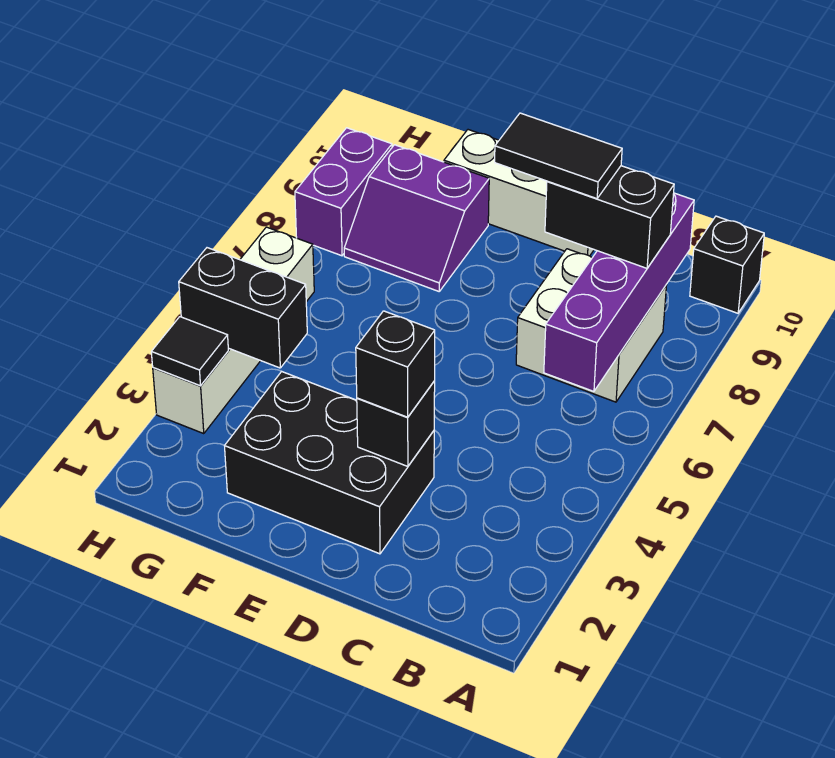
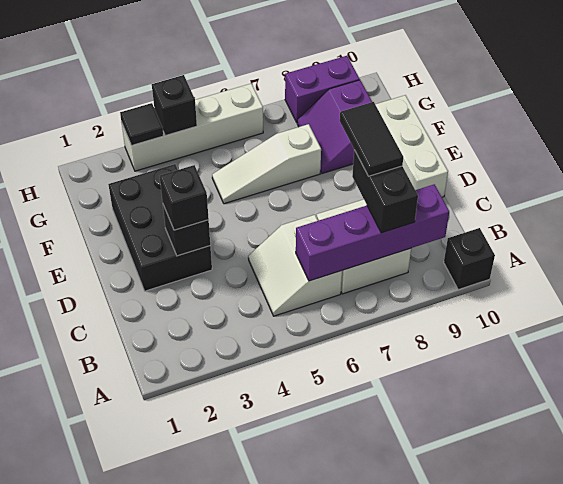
none -> white 2x2 slope [248,215,342,316]
none -> white 1x3 slope [212,124,321,204]
black 1x2 brick [179,248,307,368] -> black 1x1 brick [152,75,197,136]

